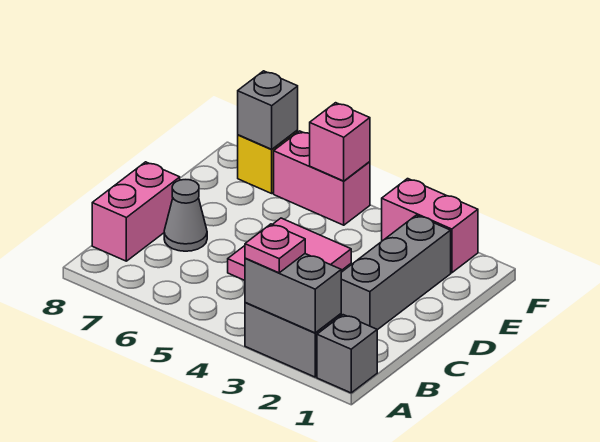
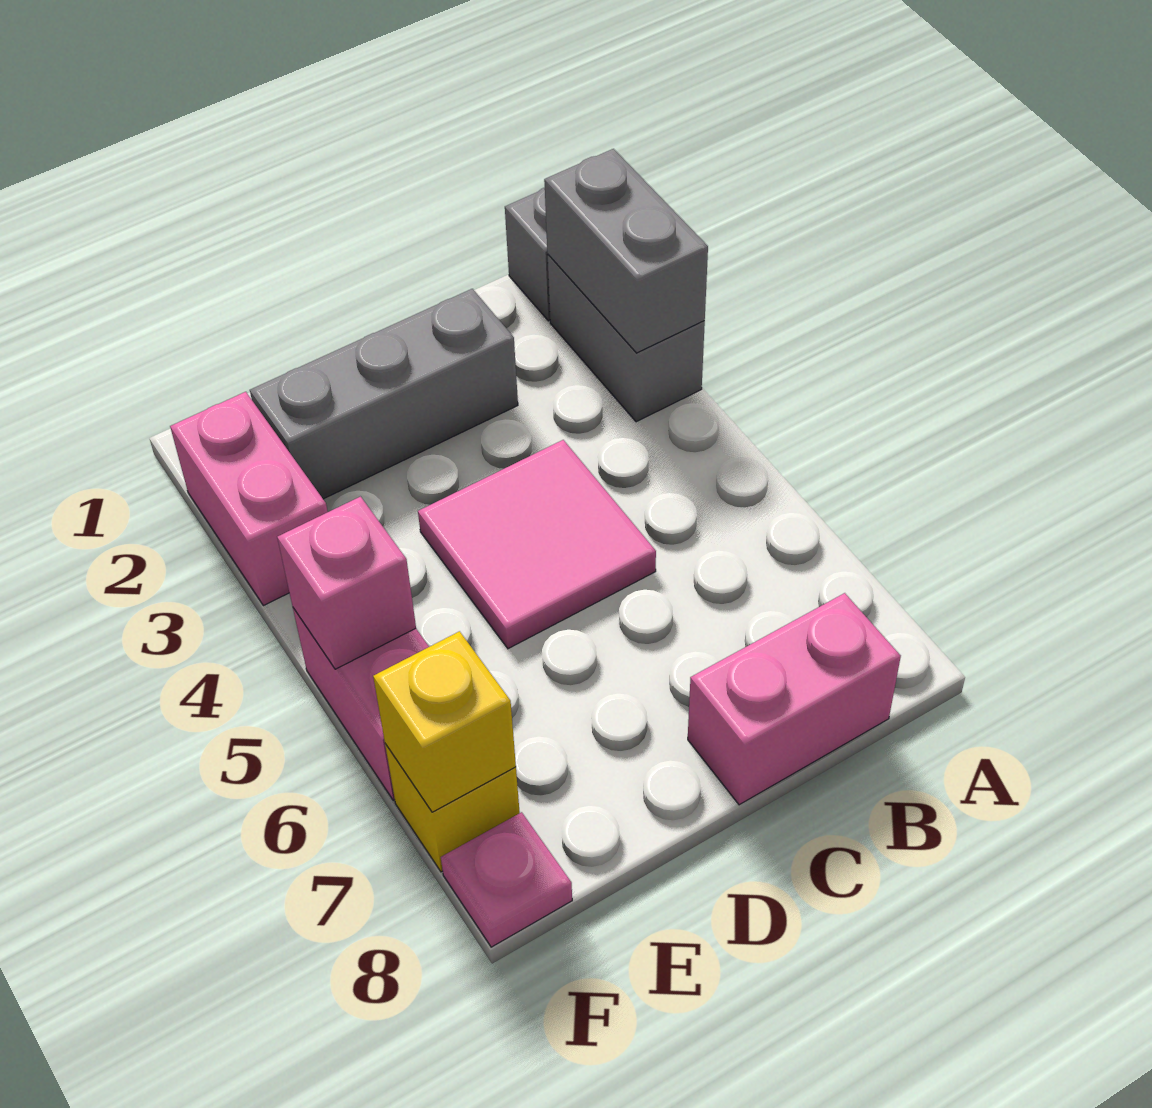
pink 1x1 plate [245,224,305,273] -> pink 1x1 plate moved to [441,812,572,947]
grey 1x1 cone [164,180,207,251] -> none
grey 1x1 brick [238,71,298,149] -> yellow 1x1 brick [373,631,516,812]

